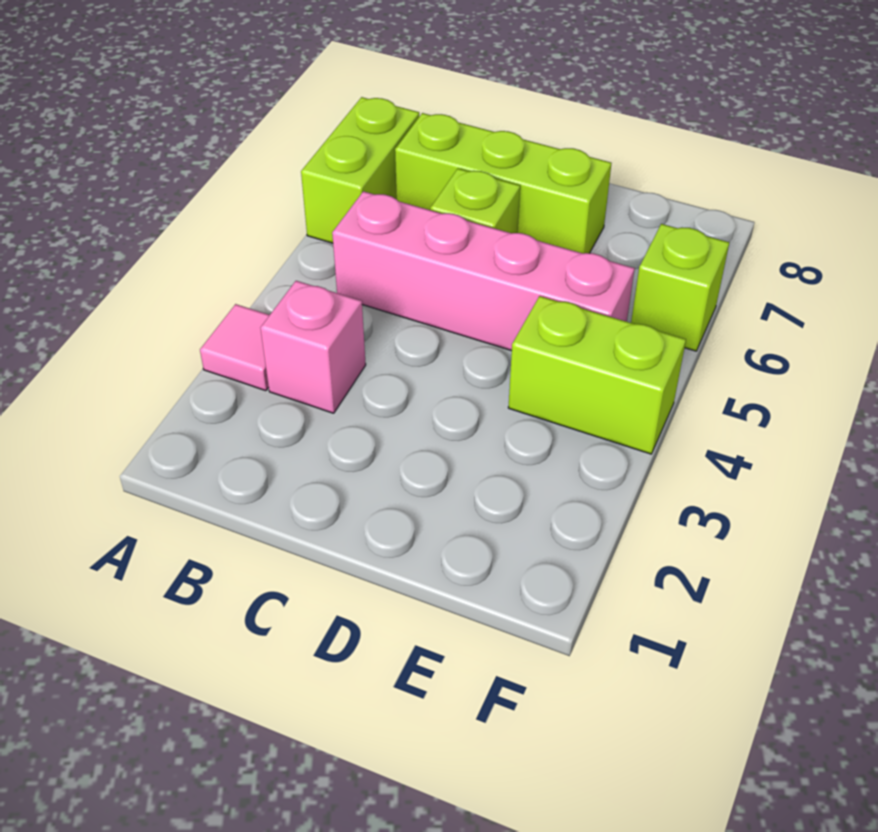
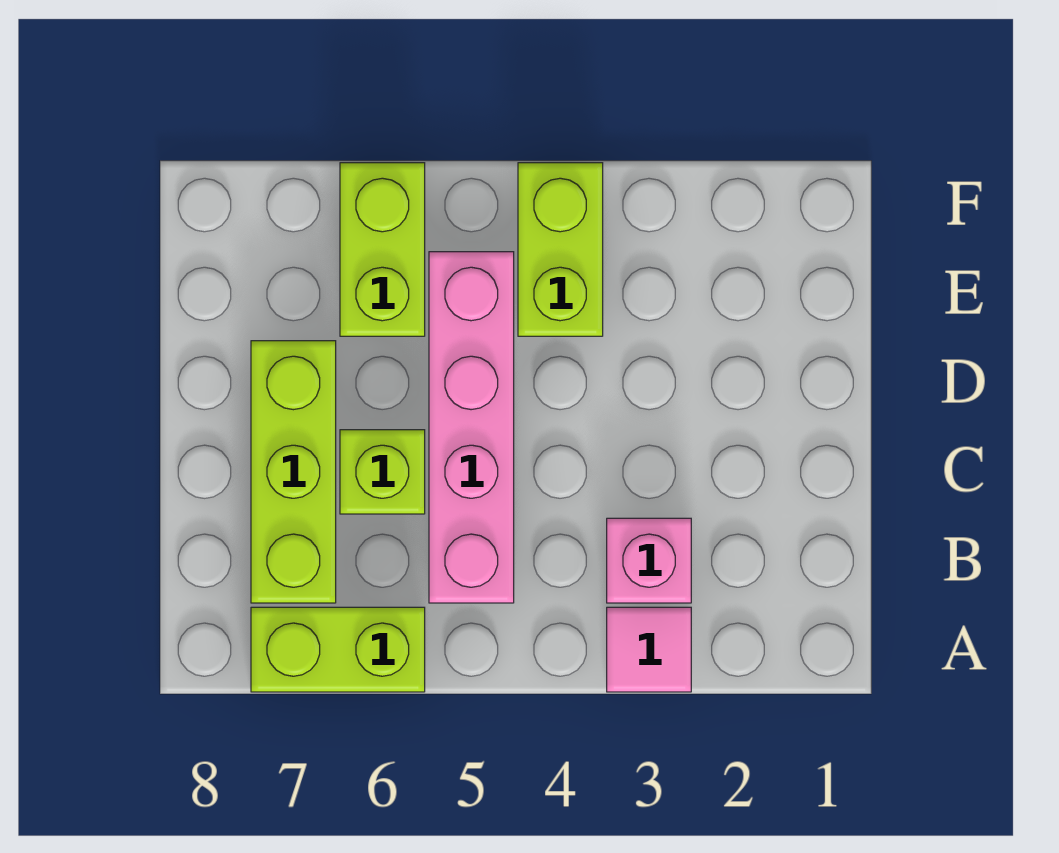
lime 1x1 brick [631,224,730,351] -> lime 1x2 brick [340,163,425,336]

